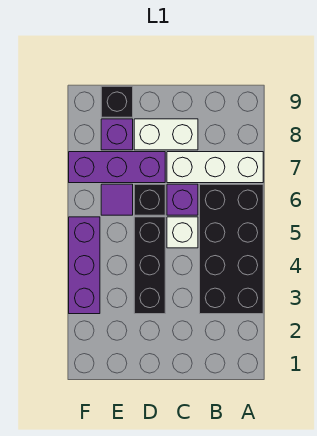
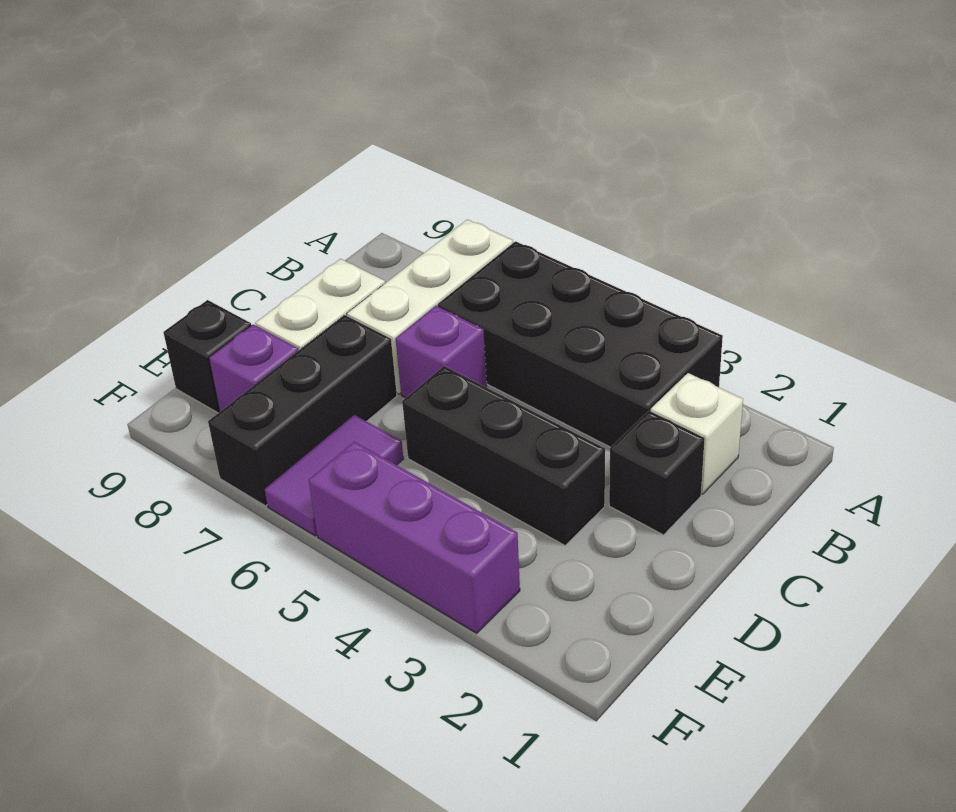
white 1x1 brick [167,217,198,248] -> white 1x1 brick moved to [651,373,743,494]
black 1x1 brick [134,184,165,215] -> black 1x1 brick moved to [609,411,705,535]
purple 1x3 brick [69,152,165,183] -> black 1x3 brick [208,315,397,506]
purple 1x1 tile [101,184,133,215] -> purple 1x2 tile [265,415,404,536]

